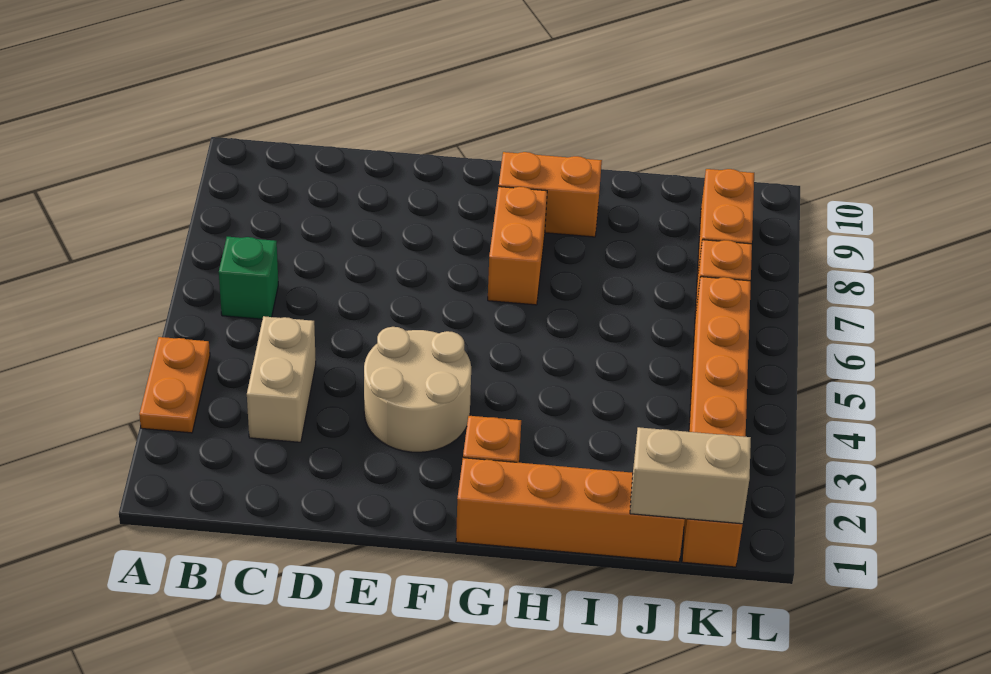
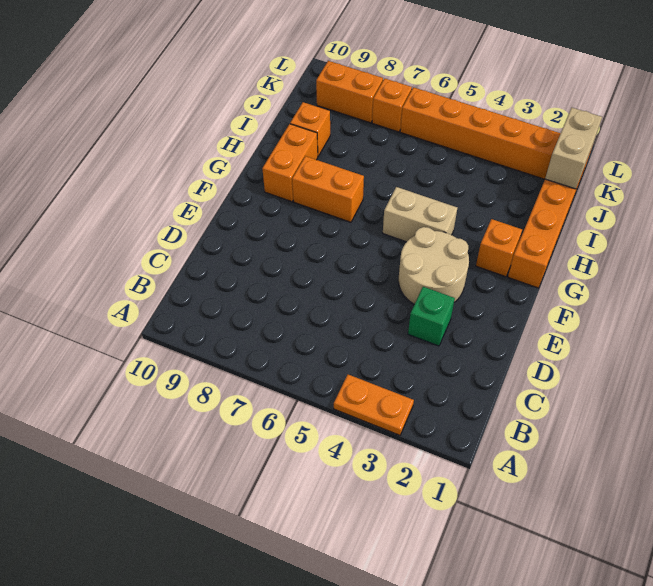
green 1x1 brick [219,237,278,319] -> green 1x1 brick moved to [408,287,455,346]
tan 1x2 brick [247,316,316,442] -> tan 1x2 brick moved to [383,187,457,242]
none -> orange 1x1 brick [290,102,330,156]

